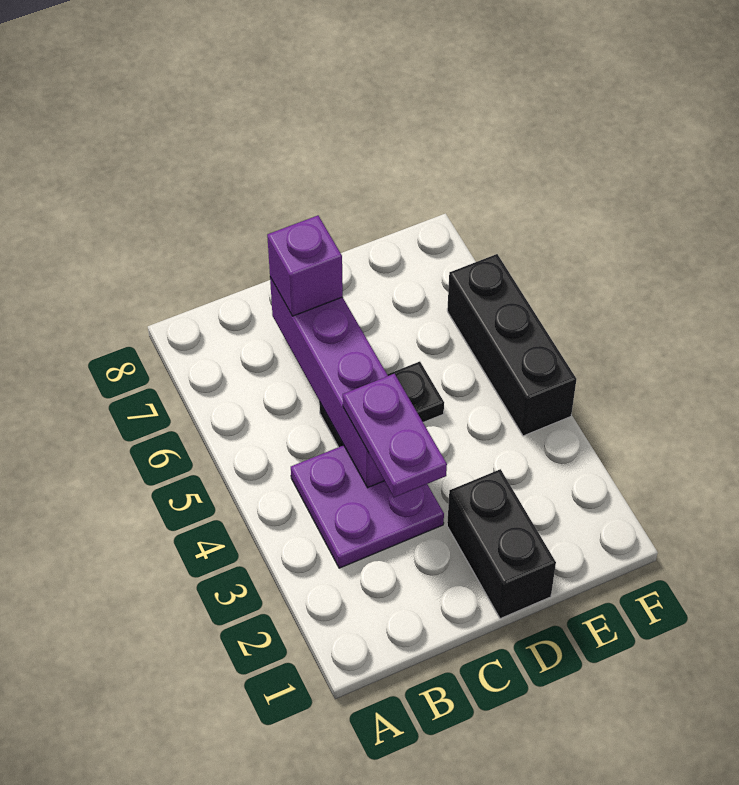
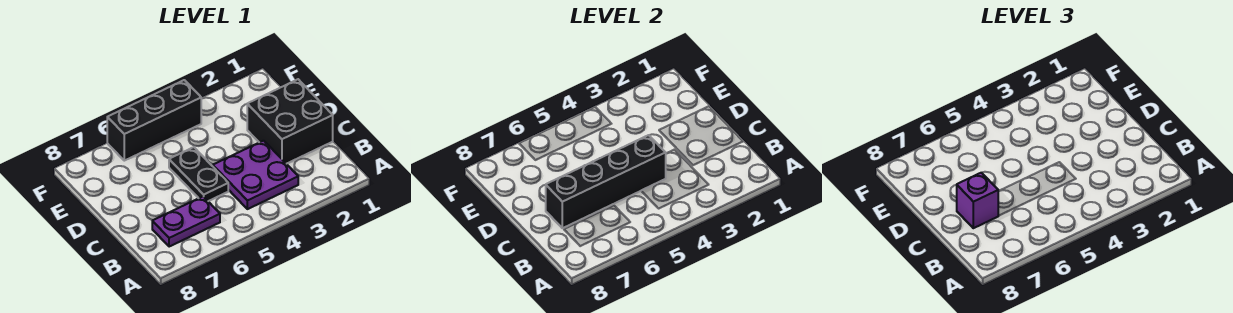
purple 1x2 plate [343,374,447,497] -> purple 1x2 plate moved to [152,197,220,247]
purple 1x4 brick [270,277,388,488] -> black 1x4 brick [546,135,666,228]
black 1x2 brick [447,469,556,619] -> black 2x2 brick [247,79,333,164]

